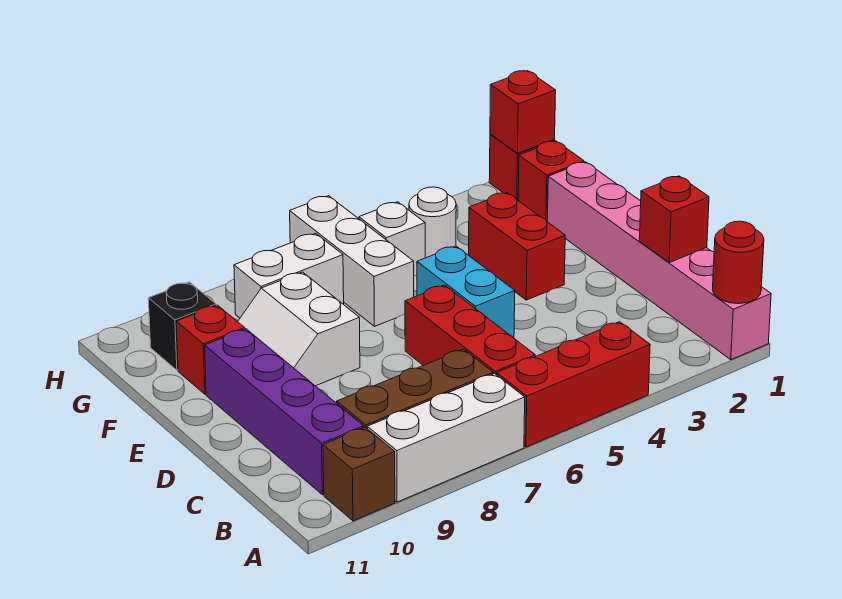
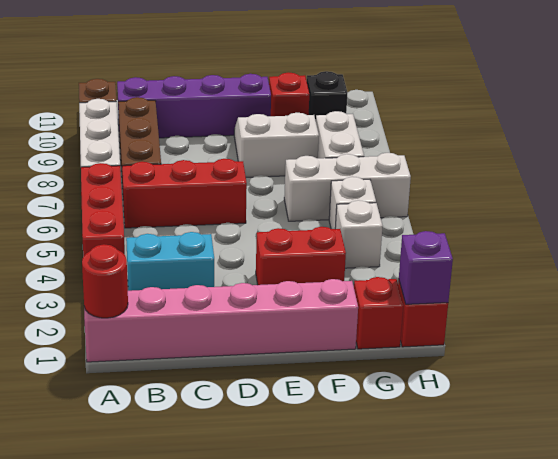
red 1x1 brick [639,176,709,263] -> none
cyan 1x2 brick [417,246,515,338] -> cyan 1x2 brick moved to [126,232,214,291]
white 1x1 round brick [409,187,456,258] -> white 1x1 brick [335,200,383,268]
red 1x1 brick [490,71,556,153] -> purple 1x1 brick [399,231,453,304]

